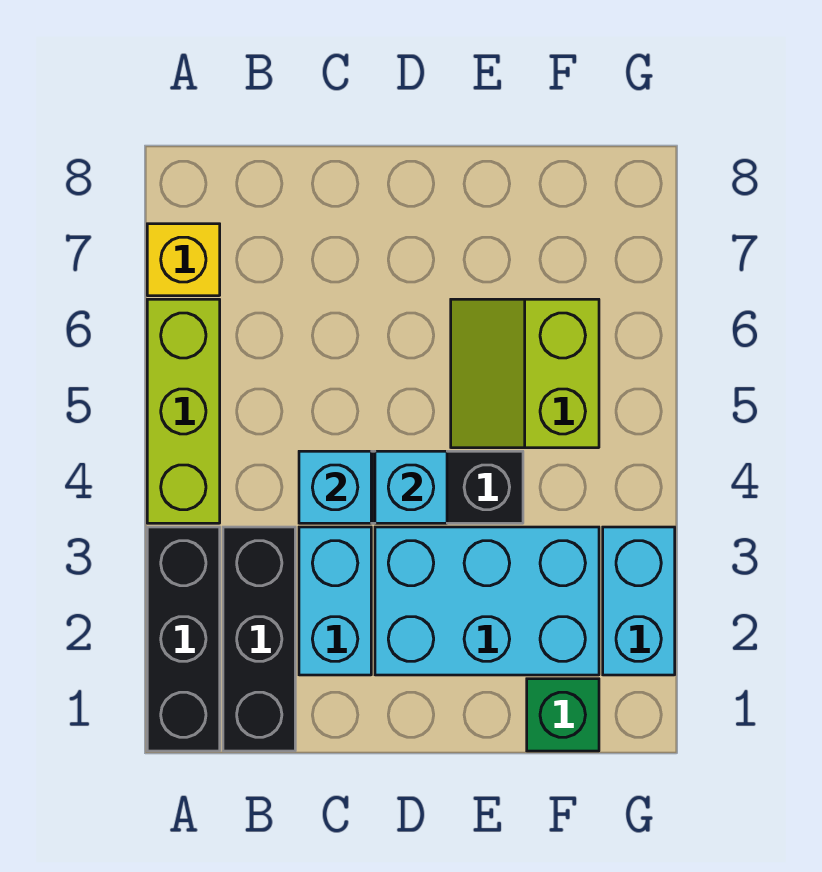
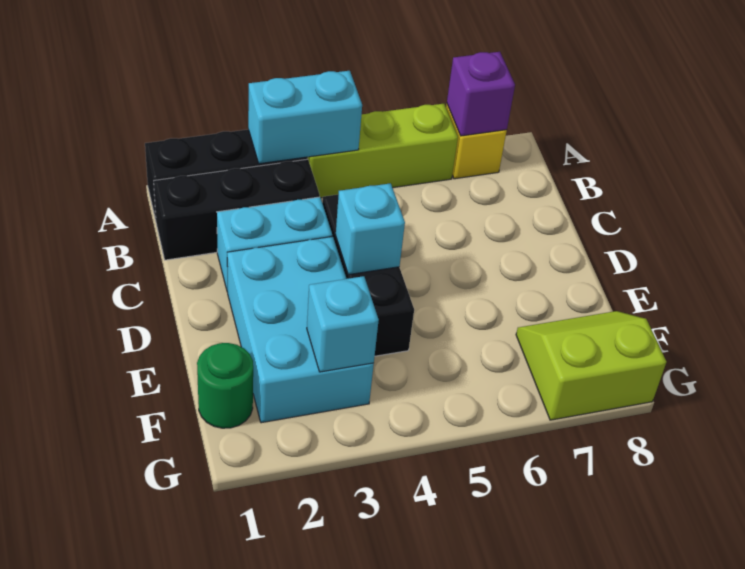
none -> purple 1x1 brick [447,52,515,136]
cyan 1x1 brick [299,451,371,523] -> cyan 1x1 brick moved to [307,276,379,372]
lime 2x2 slope [451,299,599,448] -> lime 2x2 slope moved to [516,311,667,420]
green 1x1 brick [527,679,599,751] -> green 1x1 round brick [197,343,253,428]
cyan 1x2 brick [603,527,675,675] -> cyan 1x2 brick moved to [248,71,362,164]

